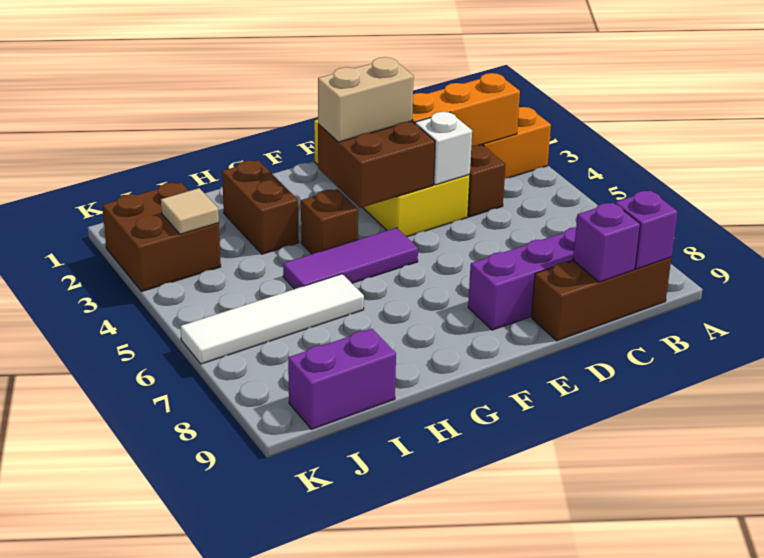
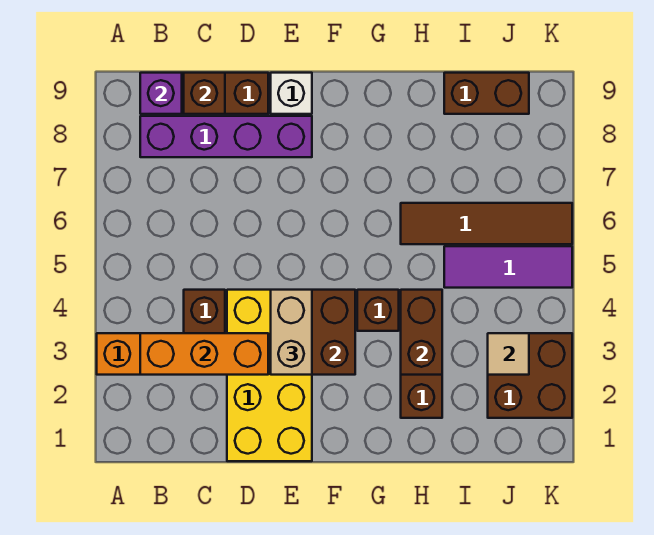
purple 1x1 brick [573,203,640,282] -> brown 1x1 brick [184,73,225,114]
white 1x1 brick [415,112,472,185] -> white 1x1 brick moved to [271,73,312,114]
tan 1x2 brick [318,57,414,142] -> tan 1x2 brick turned to [271,290,312,375]
purple 1x3 tile [283,228,418,289] -> purple 1x3 tile moved to [444,246,572,288]
none -> brown 1x2 brick [401,290,442,375]
white 1x4 tile [180,274,364,364] -> brown 1x4 tile [401,203,572,244]
purple 1x2 brick [288,329,396,429] -> brown 1x2 brick [444,73,529,114]

